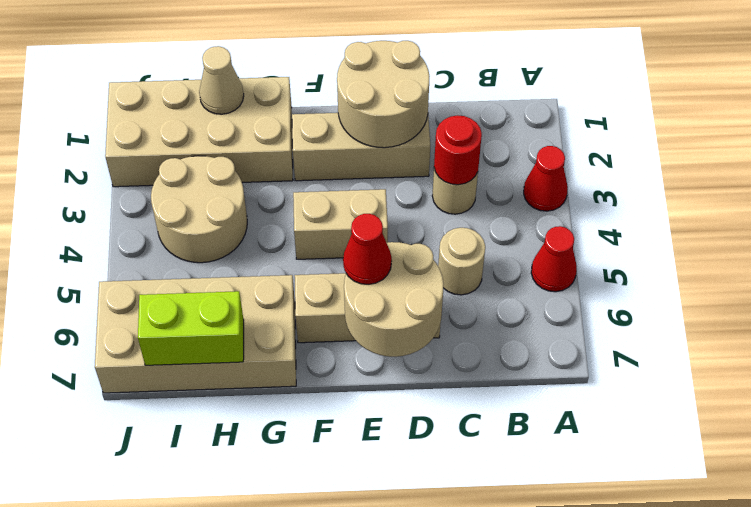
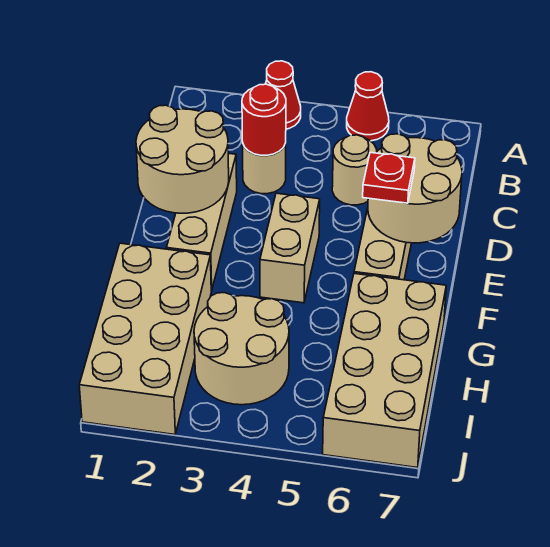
red 1x1 cone [343,214,392,284] -> red 1x1 plate [363,152,415,203]
tan 1x1 cone [199,46,244,114] -> none
lime 1x2 brick [138,291,244,365] -> none

